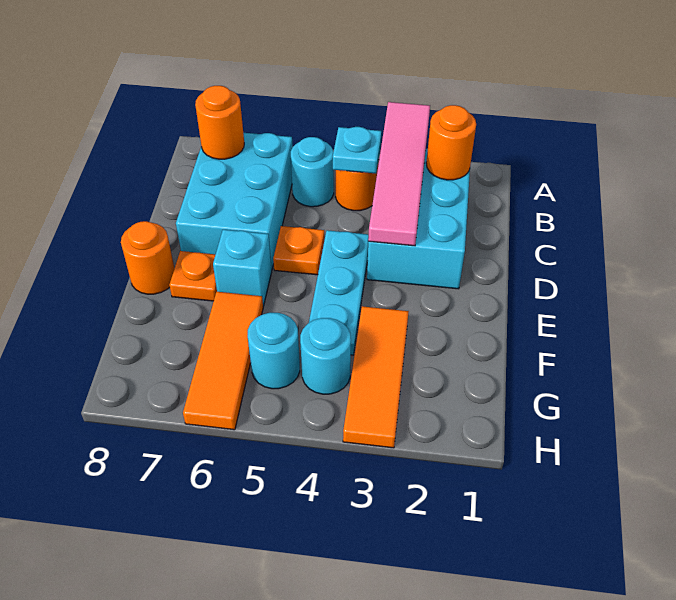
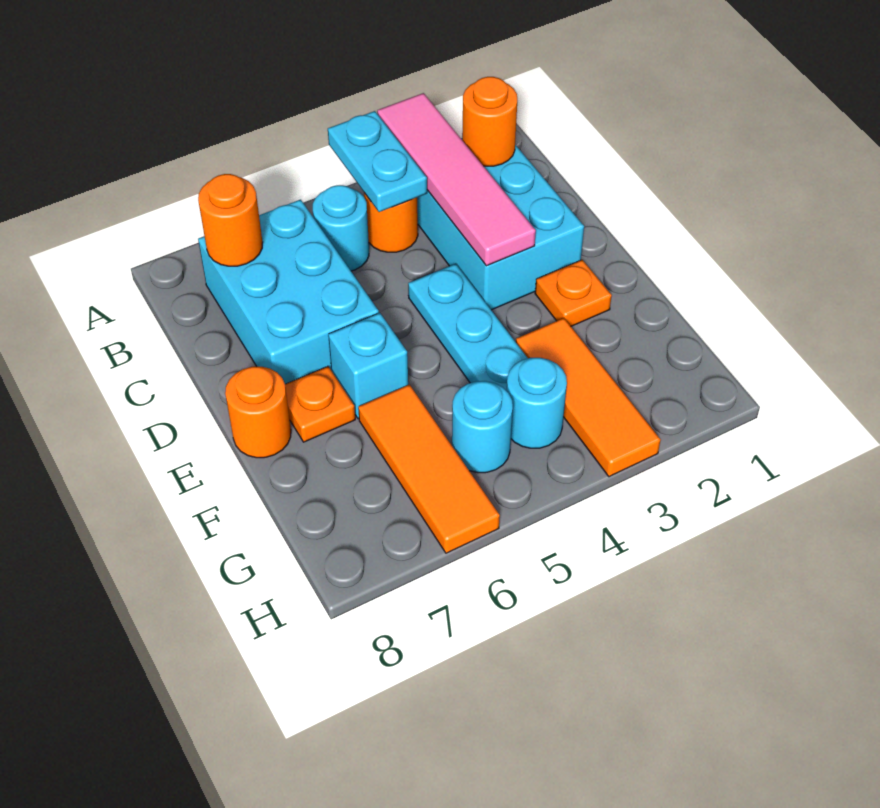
cyan 1x1 plate [333,127,381,173] -> cyan 1x2 plate [328,111,427,212]
orange 1x1 plate [273,226,324,275] -> orange 1x1 plate moved to [535,260,612,326]

